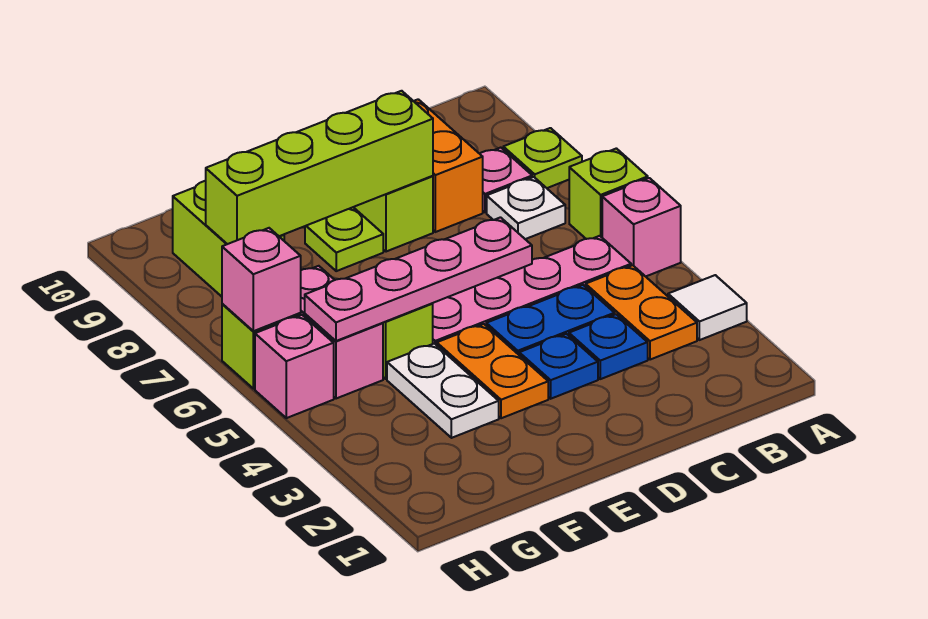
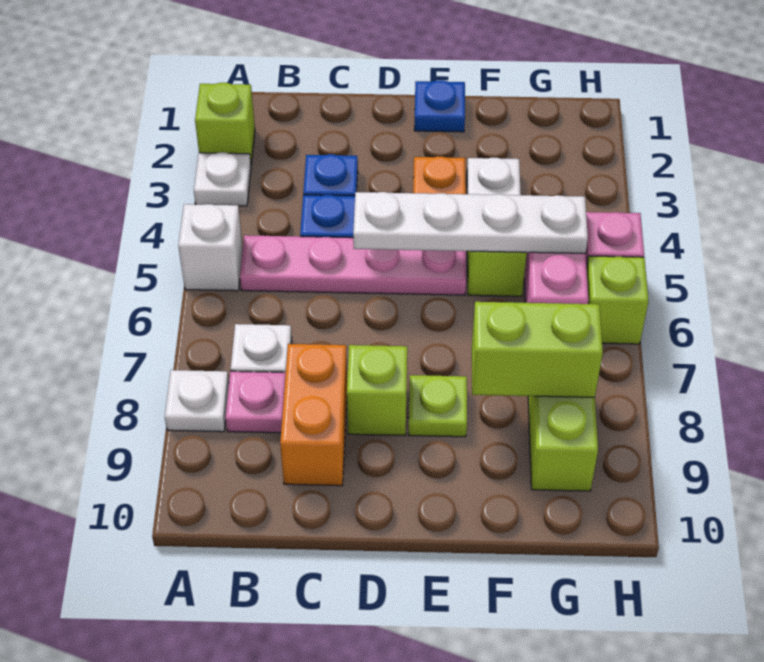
white 1x1 tile [668,275,747,340] -> white 1x1 plate [194,152,251,206]
pink 1x1 brick [602,178,681,277] -> white 1x1 brick [178,204,243,291]
lime 1x1 brick [569,148,648,239] -> lime 1x1 brick moved to [195,83,255,164]
lime 1x1 plate [503,128,582,188] -> white 1x1 plate [165,370,229,432]
orange 1x2 plate [586,265,697,360] -> none
blue 1x1 plate [519,334,598,399] -> blue 1x1 plate moved to [414,80,465,132]
pink 1x4 plate [305,217,532,341] -> white 1x4 plate [353,192,588,253]
lime 1x4 brick [206,91,433,244] -> lime 1x2 brick [472,302,603,397]
pink 1x1 brick [222,228,301,331] -> none

